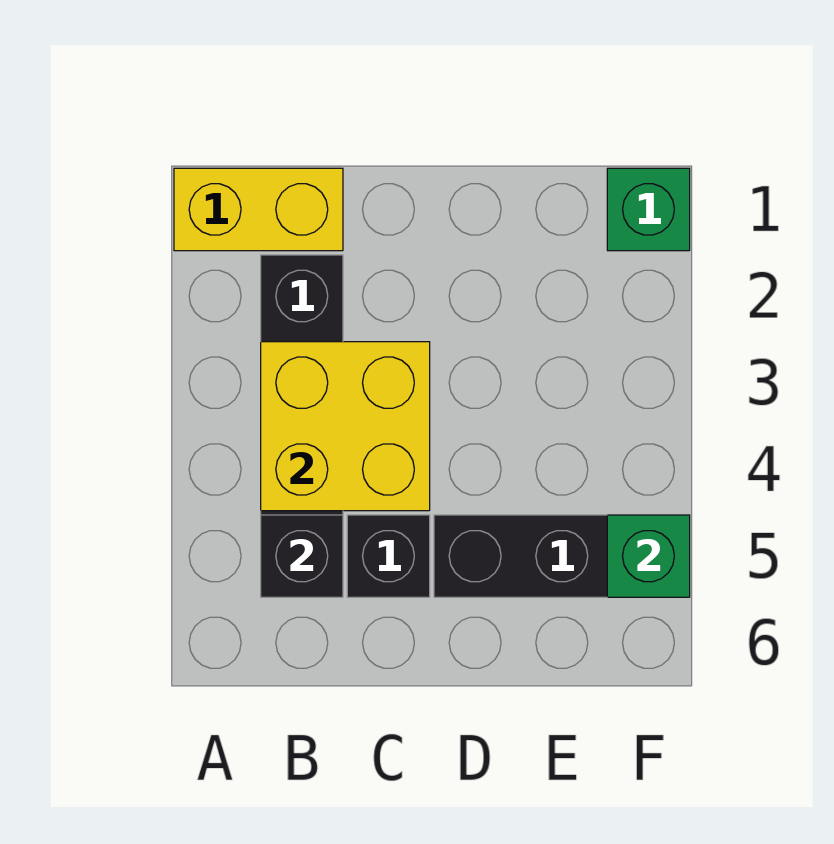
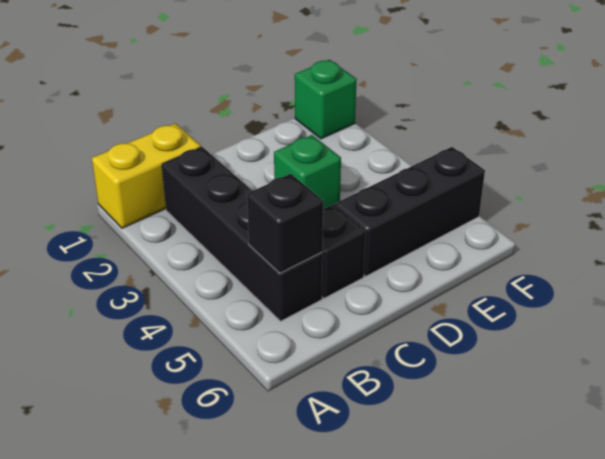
yellow 2x2 brick [261,342,430,511] -> none
green 1x1 brick [607,515,690,597] -> green 1x1 brick moved to [274,135,341,209]

